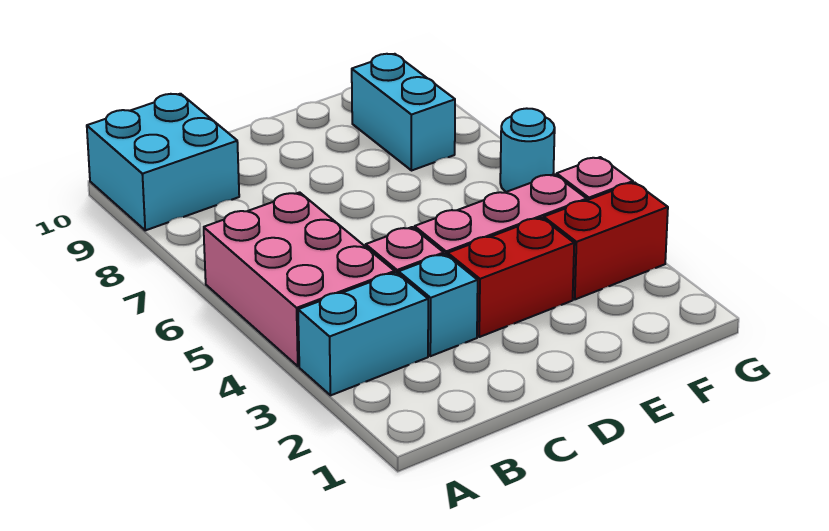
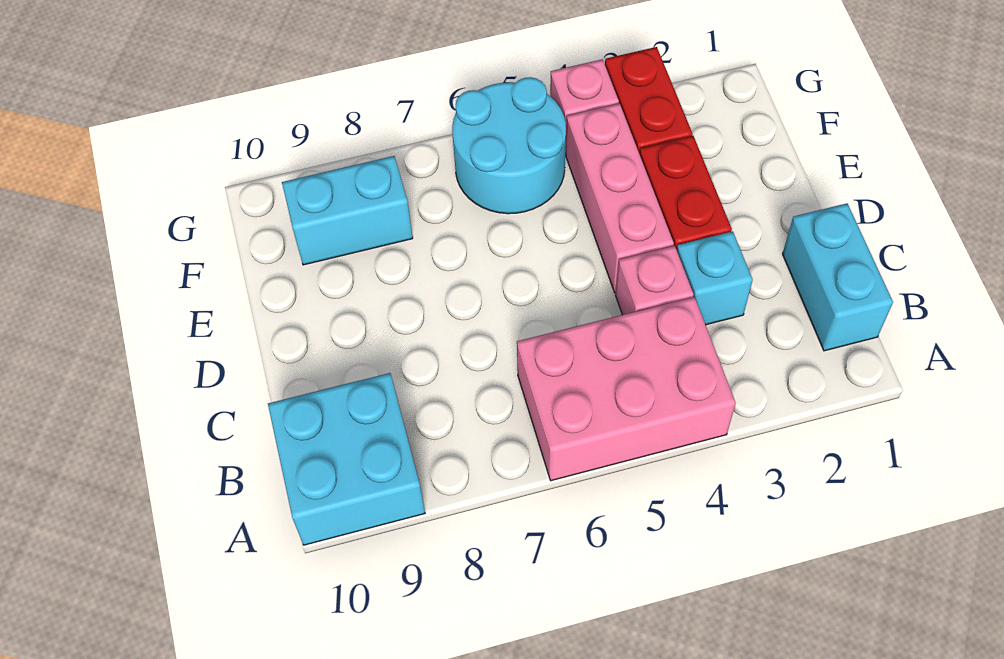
cyan 1x2 brick [298,273,428,395] -> cyan 1x2 brick moved to [783,203,893,351]
cyan 1x1 round brick [500,108,555,192] -> cyan 2x2 round brick [452,77,566,214]

